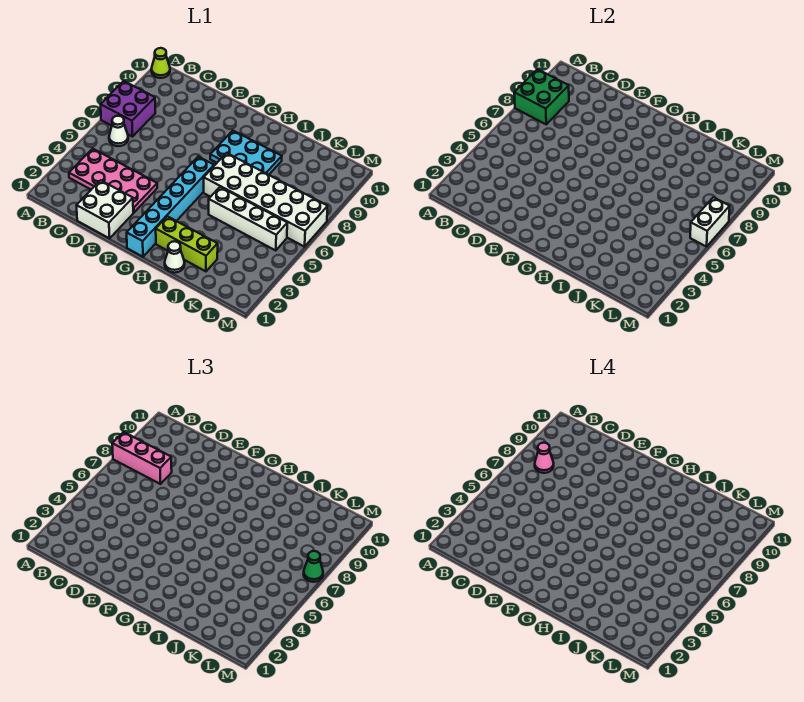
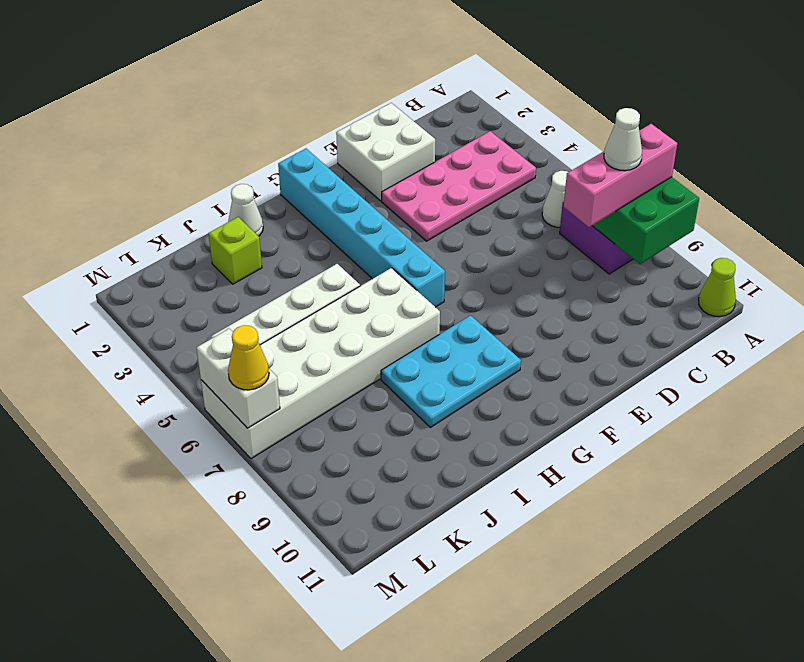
pink 1x1 cone [535,443,554,473] -> white 1x1 cone [604,108,642,171]
lime 1x3 brick [156,216,218,271] -> lime 1x1 brick [209,217,262,284]
green 1x1 cone [304,551,323,582] -> yellow 1x1 cone [228,325,269,390]

